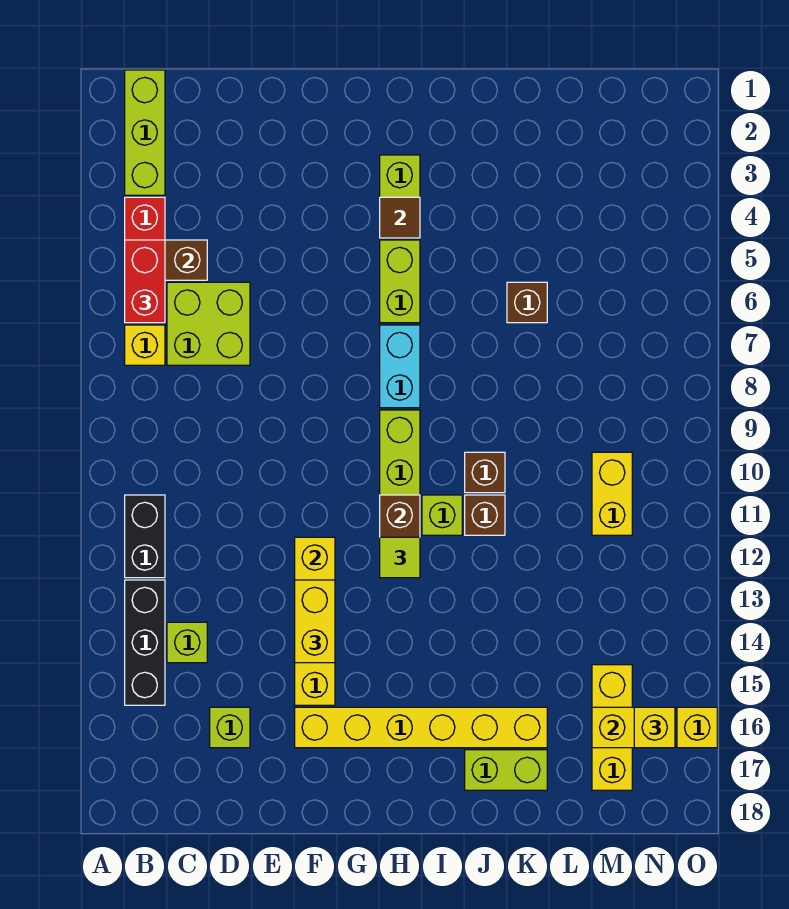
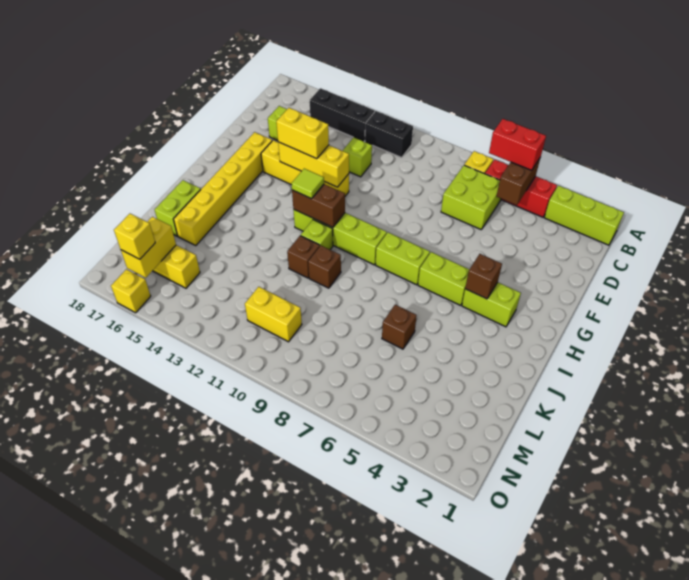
lime 1x1 brick [167,622,207,663] -> lime 1x1 brick moved to [343,137,372,177]
brown 1x1 tile [380,197,420,238] -> brown 1x1 brick [465,254,502,299]
cyan 1x2 brick [380,325,420,408] -> lime 1x2 brick [376,232,430,285]

